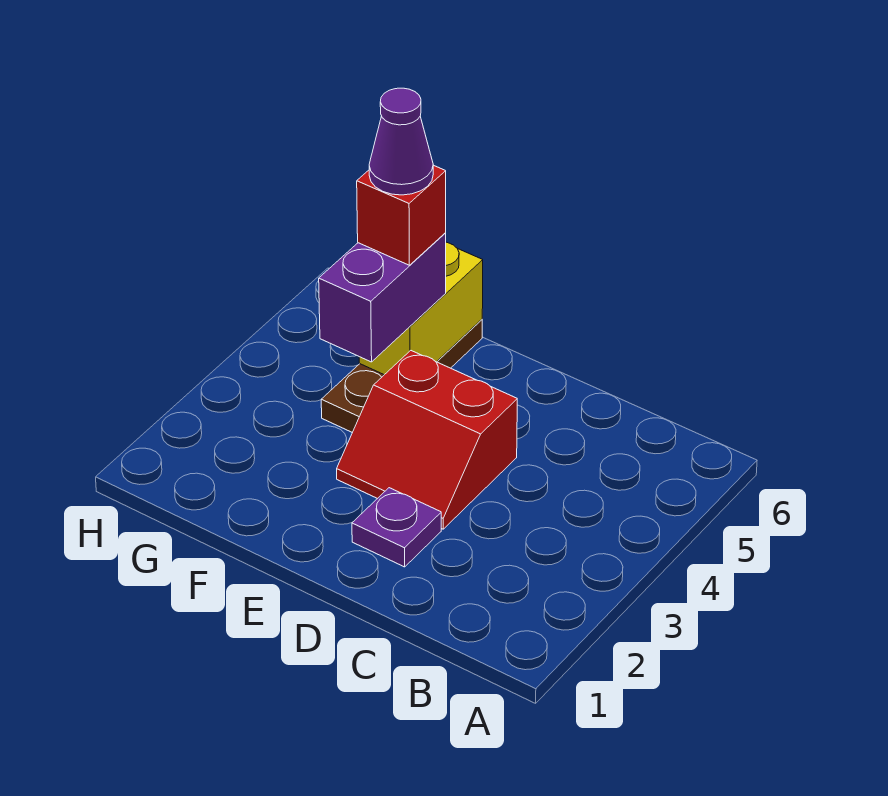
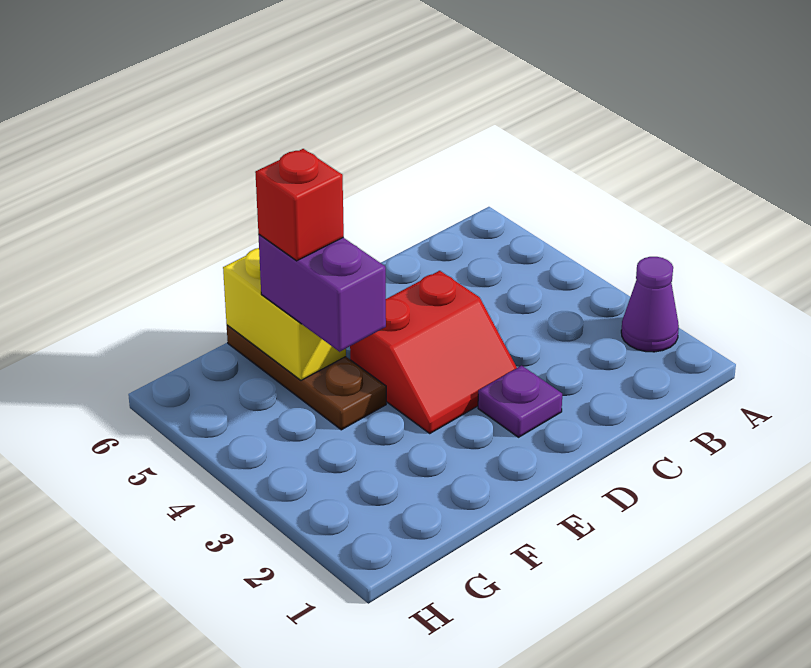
purple 1x1 cone [369,88,433,195] -> purple 1x1 cone moved to [621,257,679,352]

